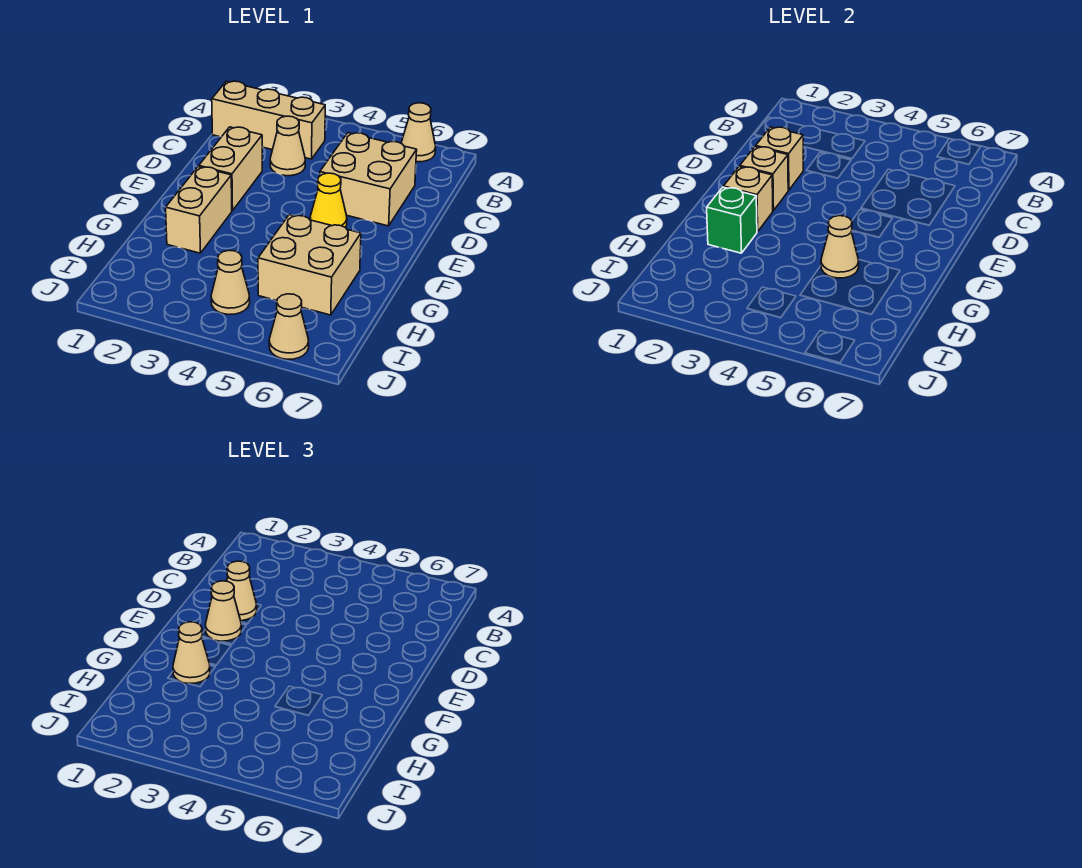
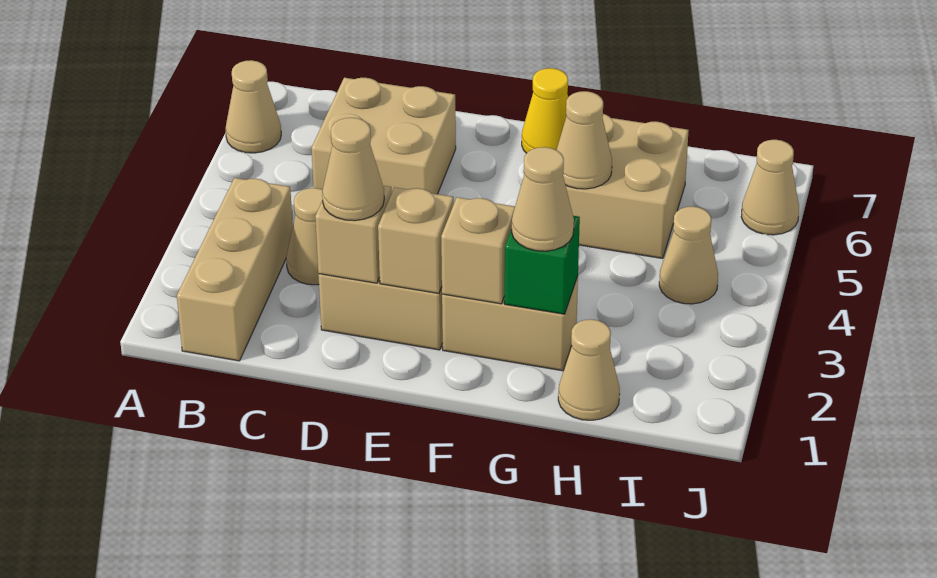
tan 1x1 cone [206,581,241,641] -> tan 1x1 cone moved to [558,319,620,420]
yellow 1x1 cone [310,173,347,228] -> yellow 1x1 cone moved to [522,68,568,153]

